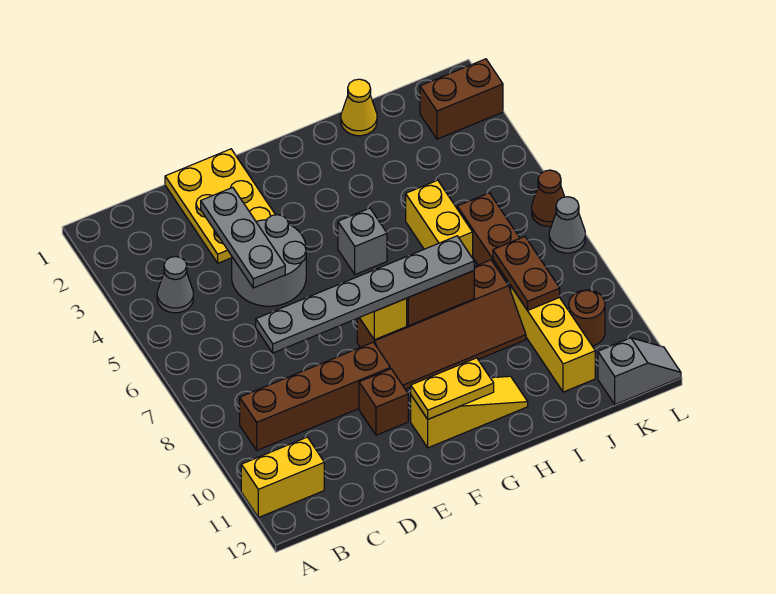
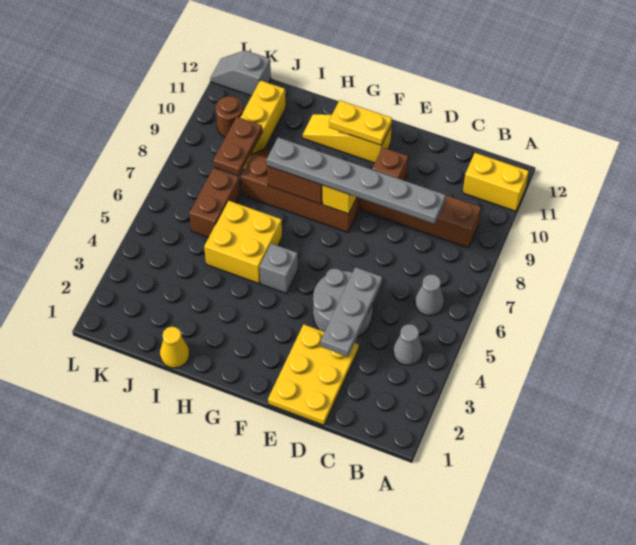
yellow 1x2 brick [406,180,473,258] -> yellow 2x2 brick [204,200,282,283]
brown 1x2 brick [420,59,503,139] -> none
brown 1x1 cone [532,170,565,226] -> none
grey 1x1 cone [549,197,585,253] -> grey 1x1 cone moved to [415,274,444,316]

